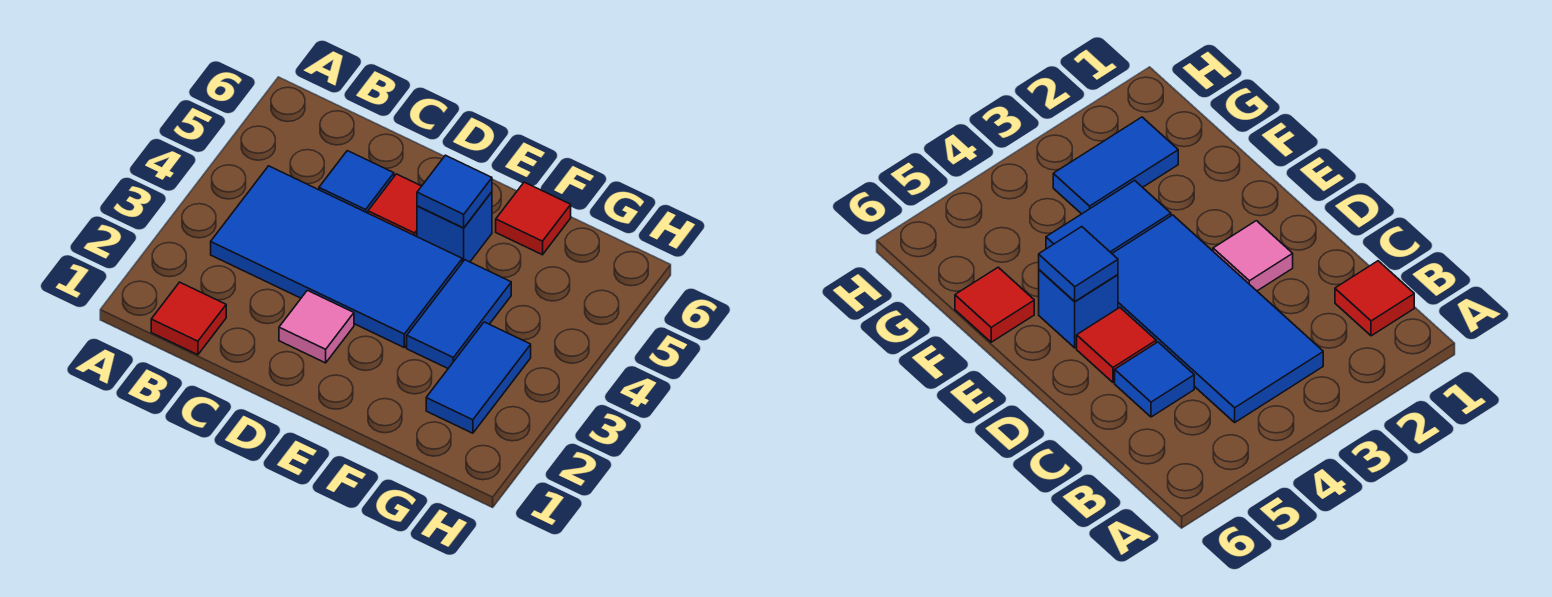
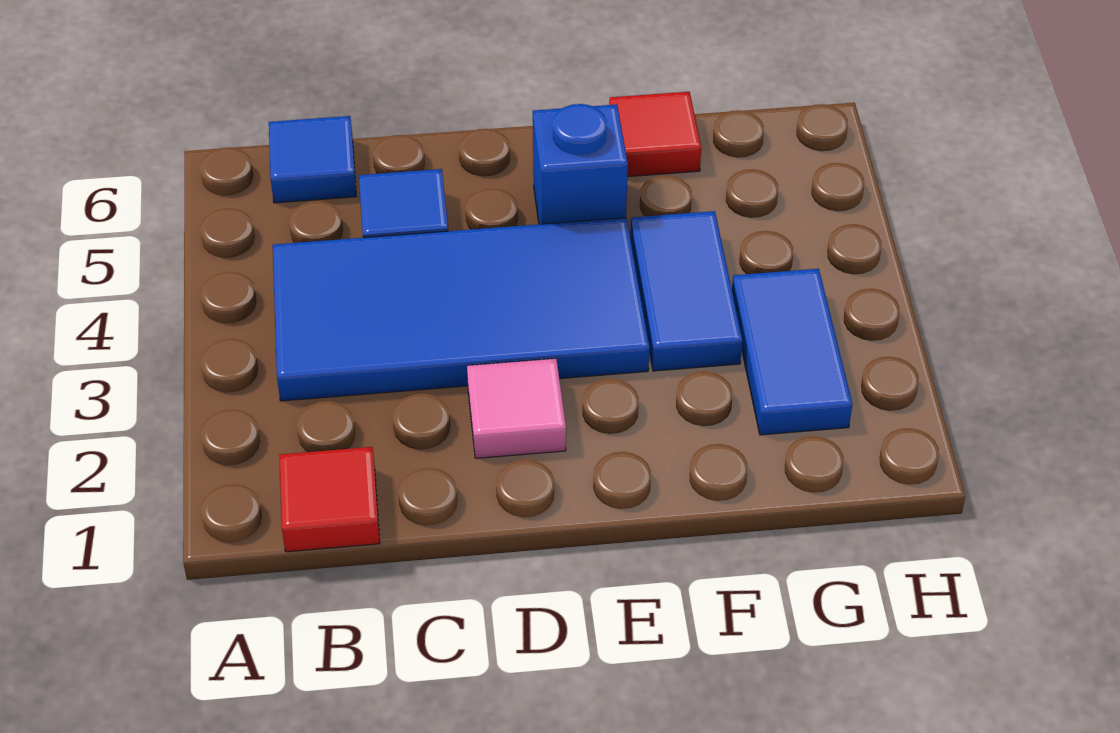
red 1x1 tile [368,174,421,237] -> none
blue 1x1 tile [417,155,492,228] -> blue 1x1 tile moved to [269,116,356,203]

